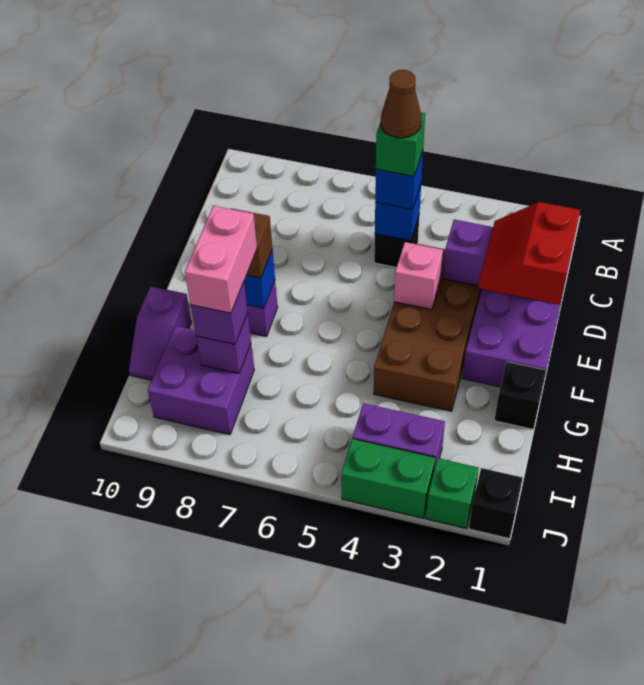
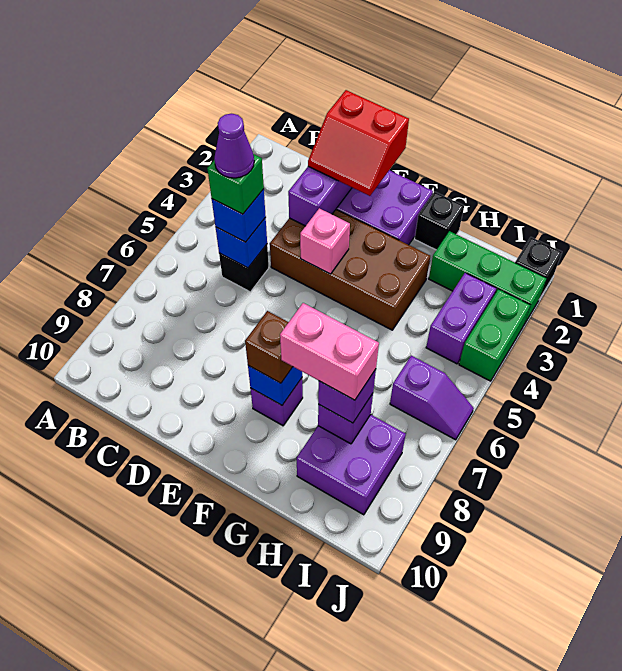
brown 1x1 cone [381,70,421,138] -> purple 1x1 cone [214,114,254,178]
purple 1x2 slope [129,286,192,380] -> purple 1x2 slope moved to [390,356,474,440]
green 1x1 brick [426,458,479,528] -> green 1x3 brick [429,231,547,326]

